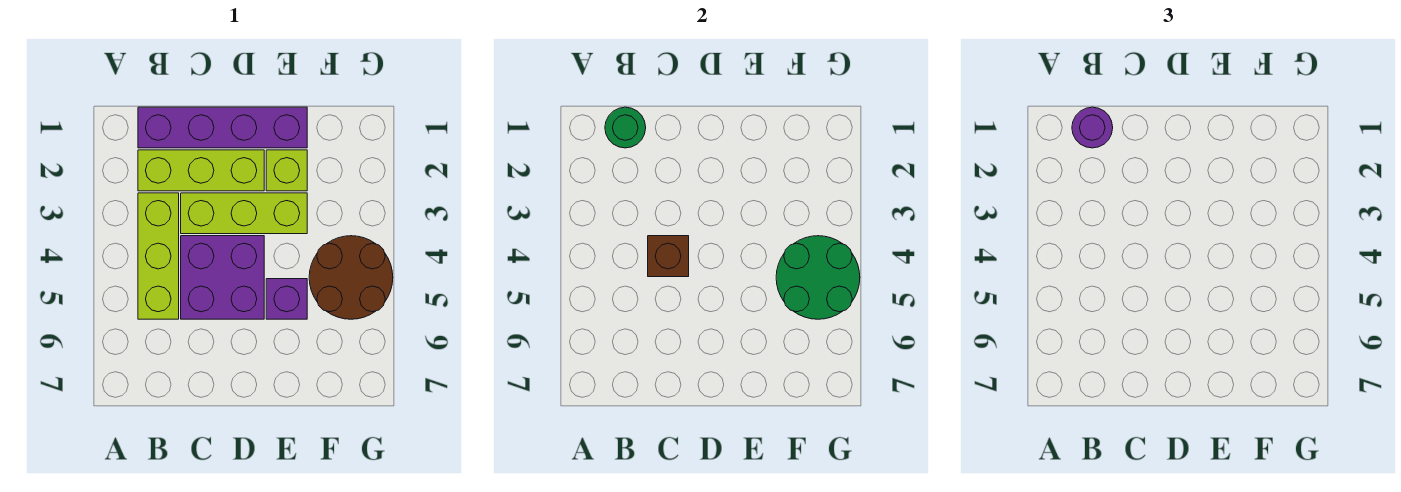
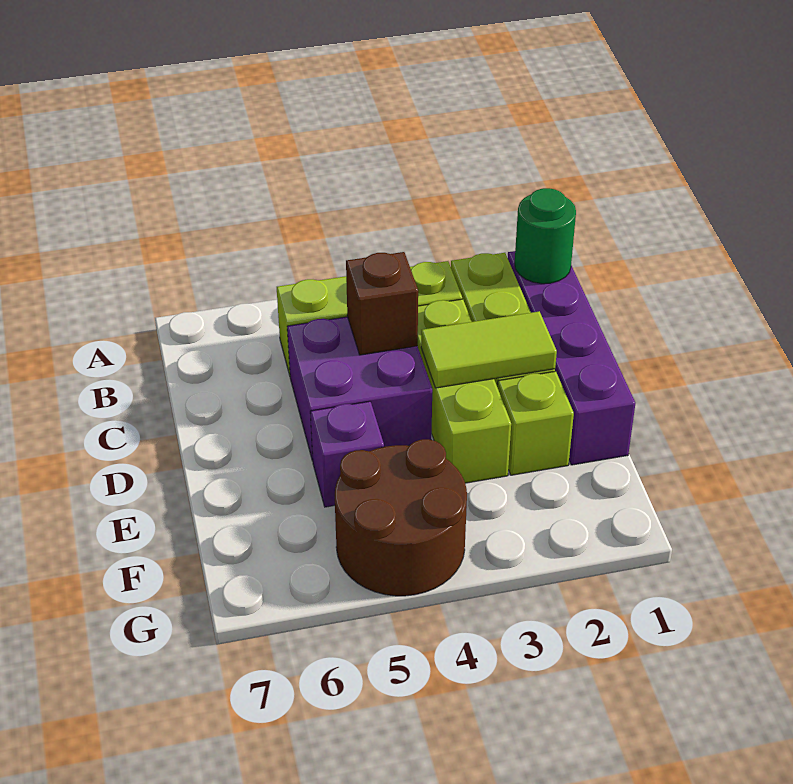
purple 1x1 round brick [1072,107,1113,148] -> none
none -> lime 1x2 tile [421,311,557,388]
green 2x2 round brick [776,236,860,319] -> none

